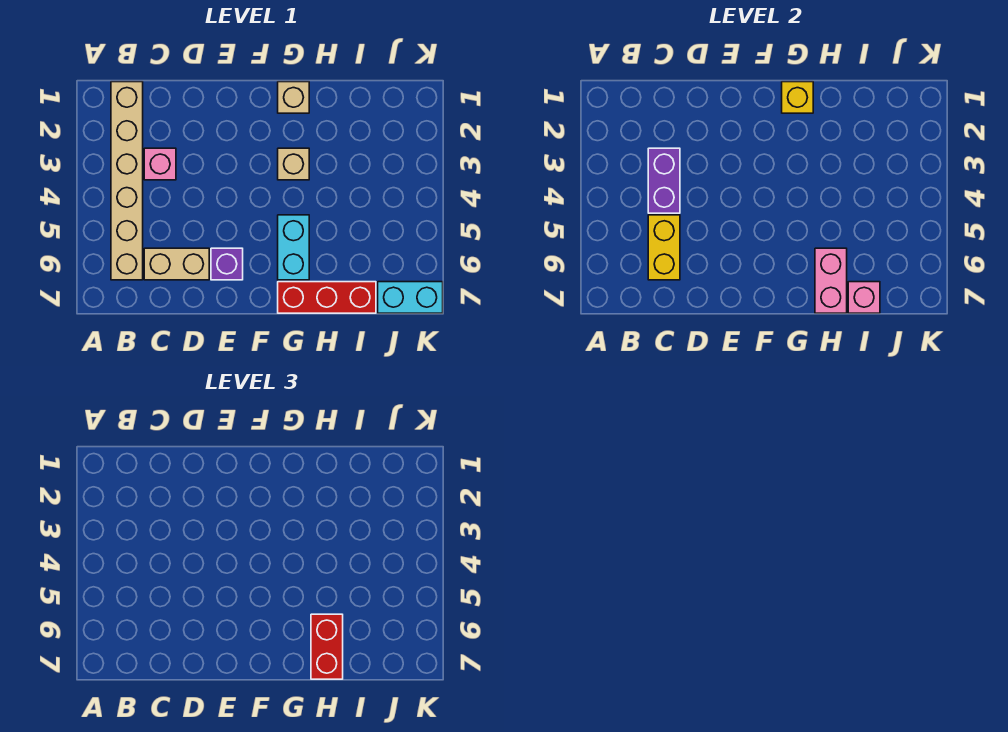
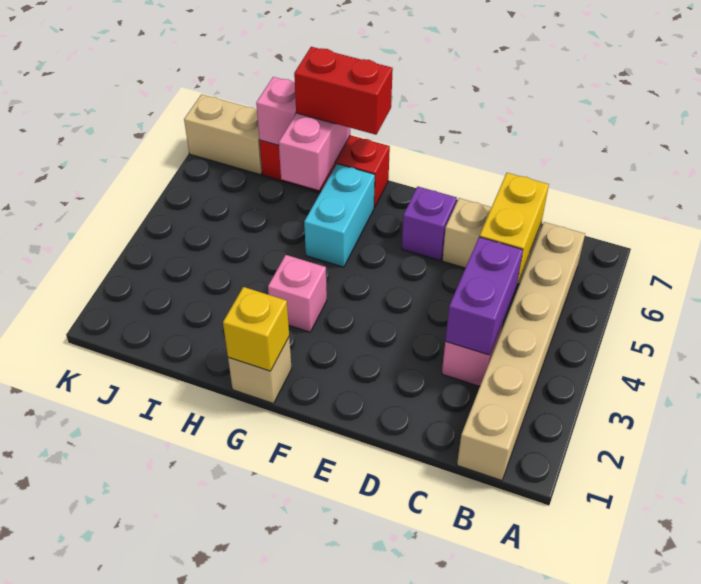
tan 1x1 brick [278,148,309,180] -> pink 1x1 brick [268,255,327,332]
red 1x2 brick [311,614,343,679] -> red 1x2 brick turned to [294,47,393,135]
cyan 1x2 brick [378,282,443,313] -> tan 1x2 brick [184,94,262,175]

